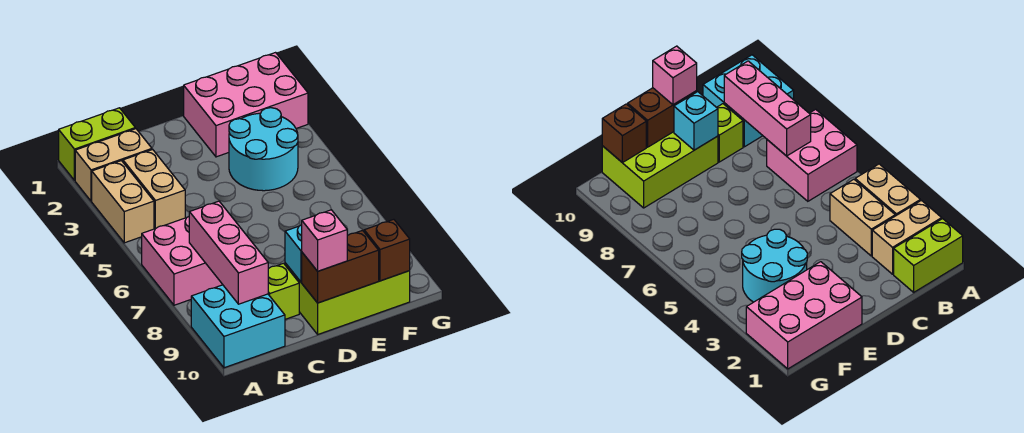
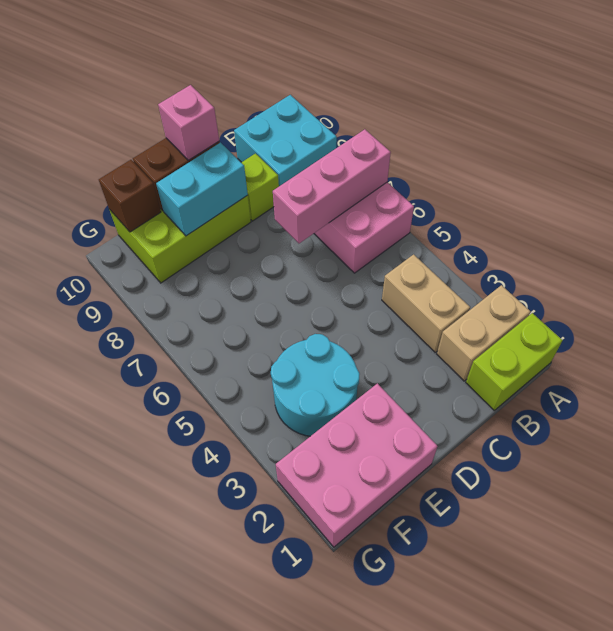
tan 1x2 brick [92,161,154,243] -> none
pink 1x3 brick [189,201,268,304] -> pink 1x3 brick turned to [273,129,391,243]
cyan 1x1 brick [285,225,302,282] -> cyan 1x2 brick [156,143,248,236]

